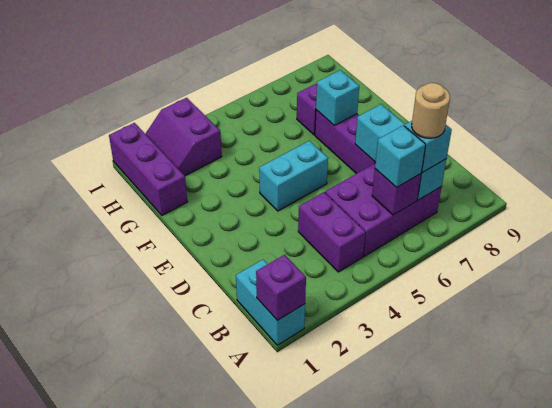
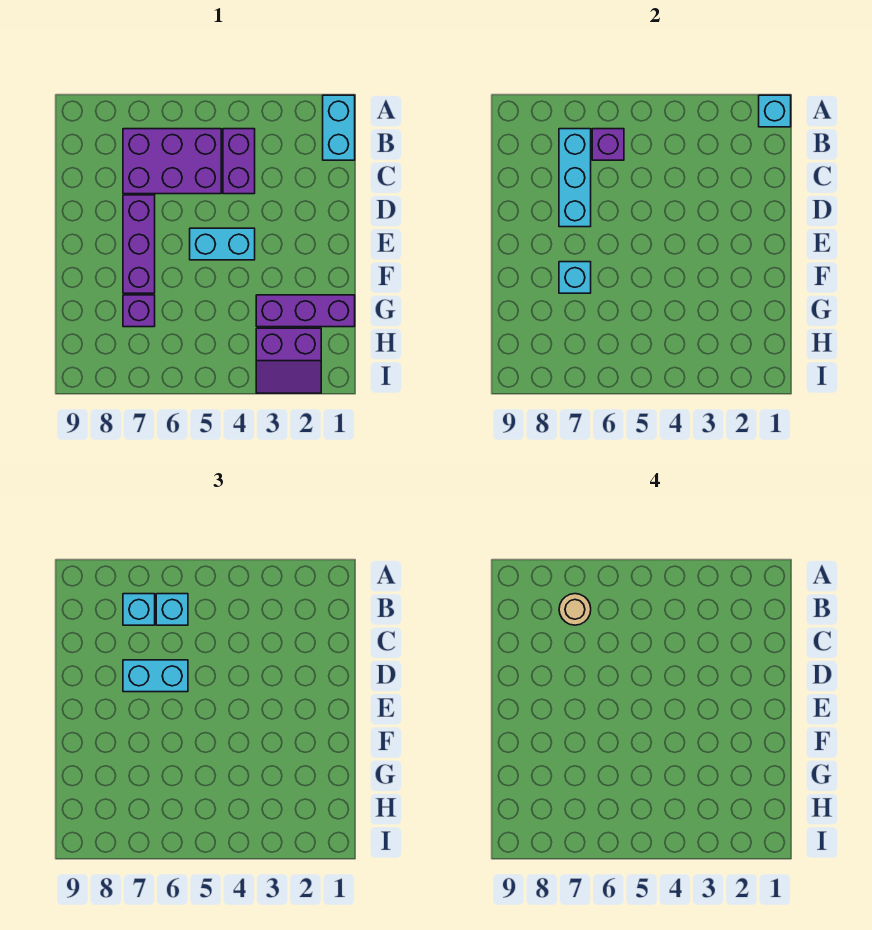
purple 1x1 brick [256,255,306,320] -> cyan 1x1 brick [759,95,791,127]
none -> cyan 1x2 brick [123,660,188,692]
purple 1x3 brick [109,123,187,215] -> purple 1x3 brick turned to [256,295,355,327]
purple 2x2 slope [145,98,222,176] -> purple 2x2 slope turned to [256,328,321,393]

